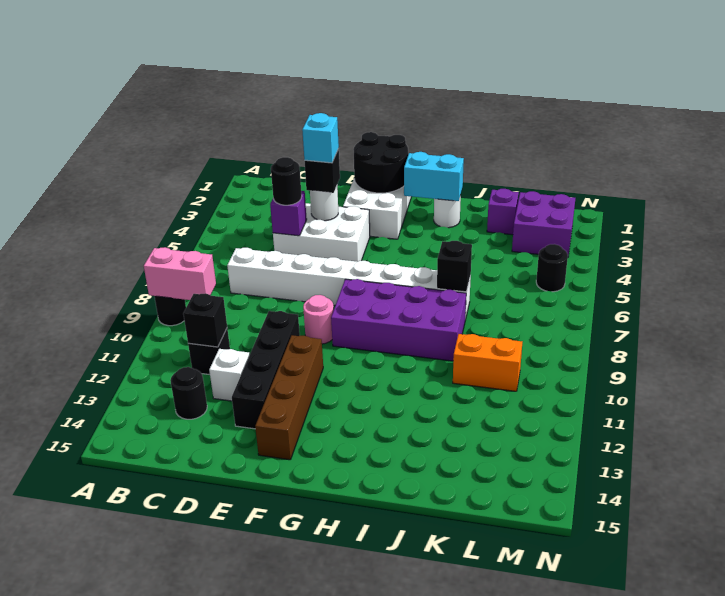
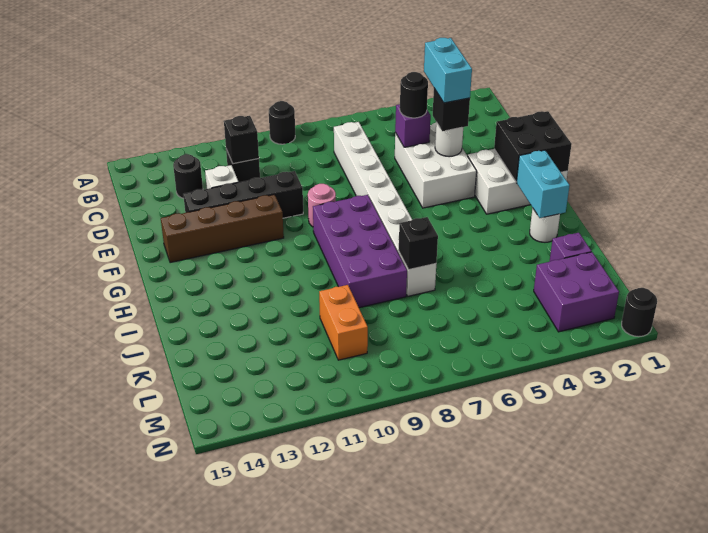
pink 1x2 brick [144,247,216,300] -> none
cyan 1x1 brick [302,113,339,163] -> cyan 1x2 brick [424,38,472,103]
black 2x2 round brick [354,132,408,193] -> black 2x2 brick [494,111,572,182]
black 1x1 round brick [536,244,568,292] -> black 1x1 round brick moved to [622,288,657,337]

